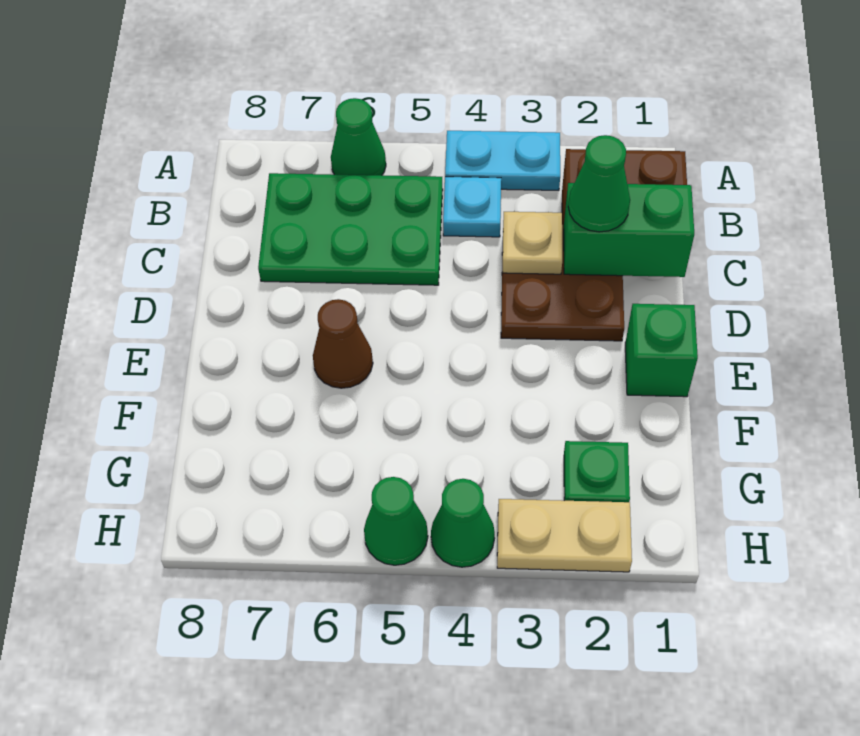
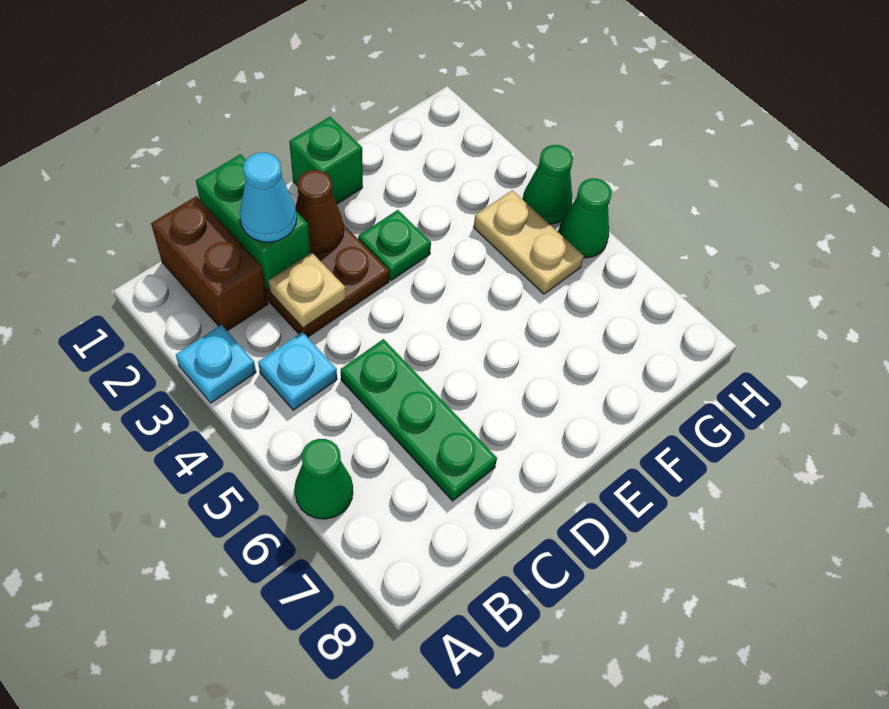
cyan 1x2 plate [445,131,560,190] -> cyan 1x1 plate [176,325,256,403]
green 2x3 plate [258,173,443,285] -> green 1x3 plate [341,339,497,501]
green 1x1 cone [568,135,630,232] -> cyan 1x1 cone [240,153,297,242]
brown 1x1 cone [313,299,373,388] -> brown 1x1 cone moved to [295,170,344,253]
green 1x1 plate [564,441,630,502] -> green 1x1 plate moved to [358,210,431,281]
tan 1x2 plate [497,499,632,572] -> tan 1x2 plate moved to [474,190,584,294]

